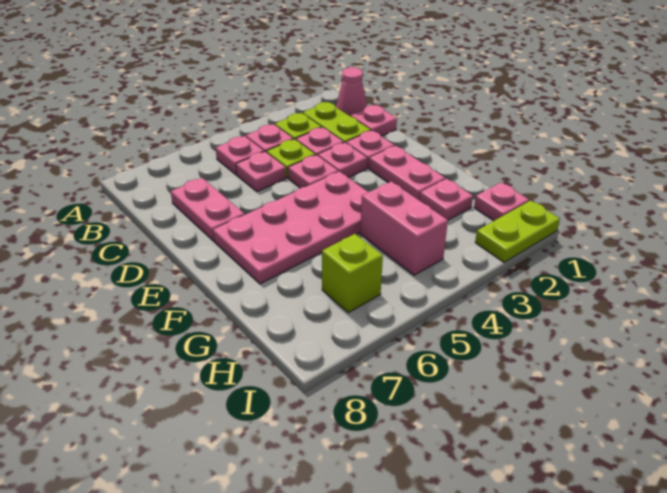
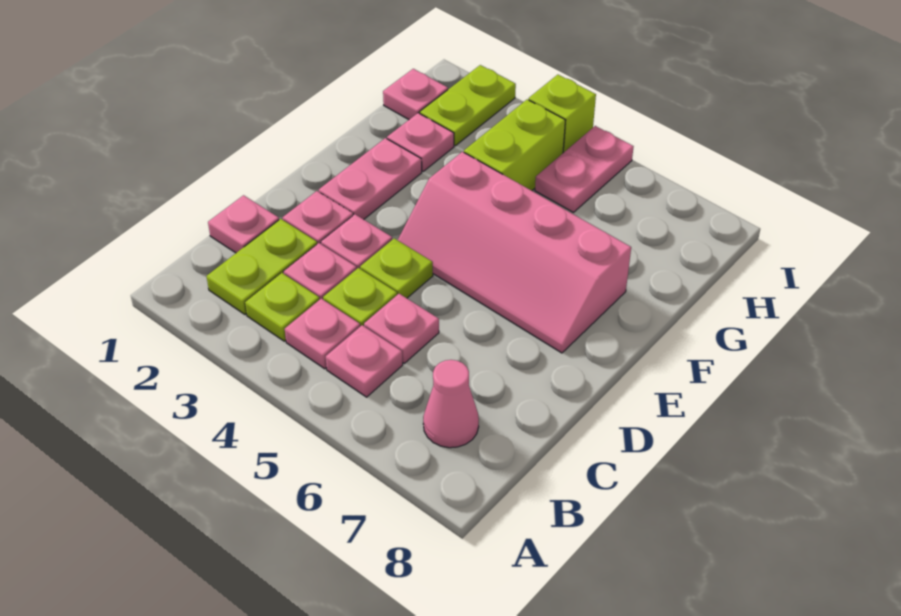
pink 1x1 cone [336,67,367,116] -> pink 1x1 cone moved to [423,360,479,448]
pink 1x2 plate [171,178,245,241] -> pink 1x2 plate moved to [535,126,634,213]
pink 1x1 plate [288,155,338,188] -> lime 1x1 plate [360,238,433,298]
pink 2x4 plate [213,171,368,284] -> pink 2x4 slope [398,152,631,353]
pink 1x2 brick [360,181,448,275] -> lime 1x2 brick [464,99,565,191]
lime 1x1 brick [322,234,383,313] -> lime 1x1 brick moved to [529,75,596,153]
lime 1x2 plate [475,201,560,262] -> lime 1x2 plate turned to [420,65,516,146]

